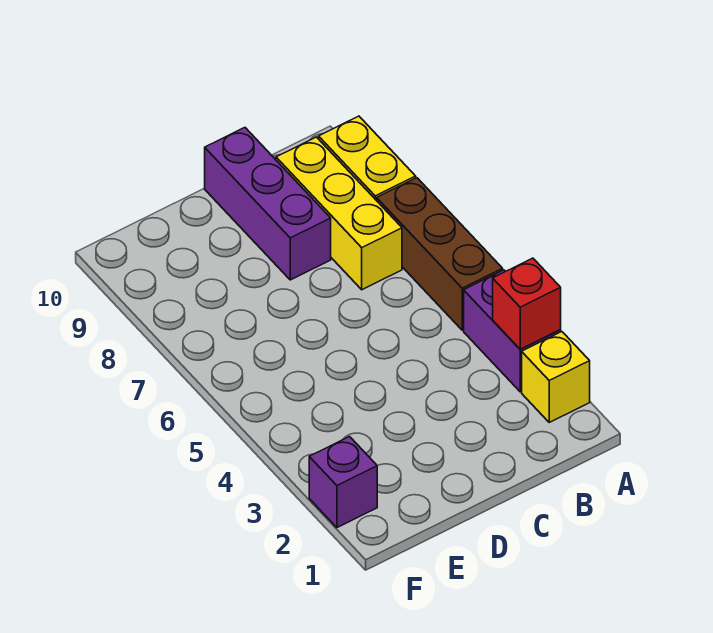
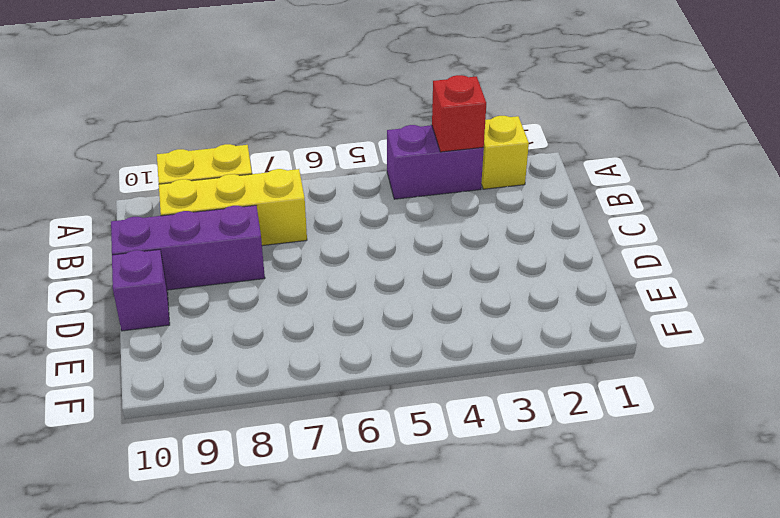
brown 1x3 brick [377,178,503,330] -> none
purple 1x1 brick [309,437,377,527] -> purple 1x1 brick moved to [112,250,170,331]

